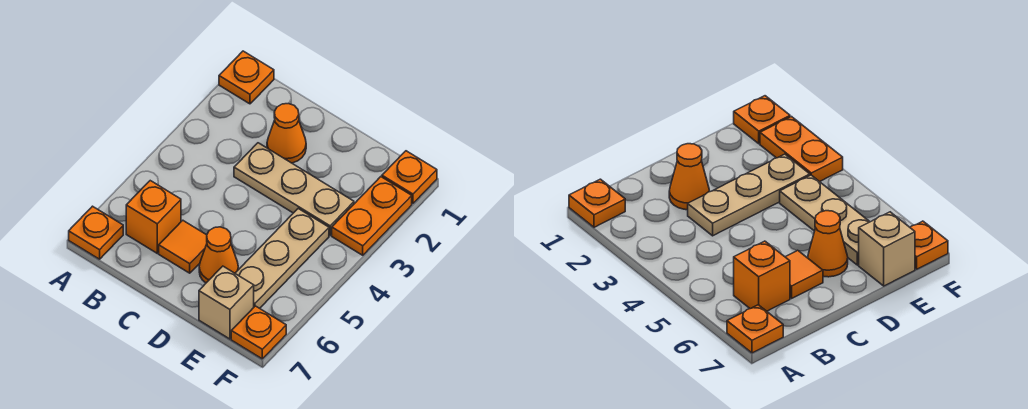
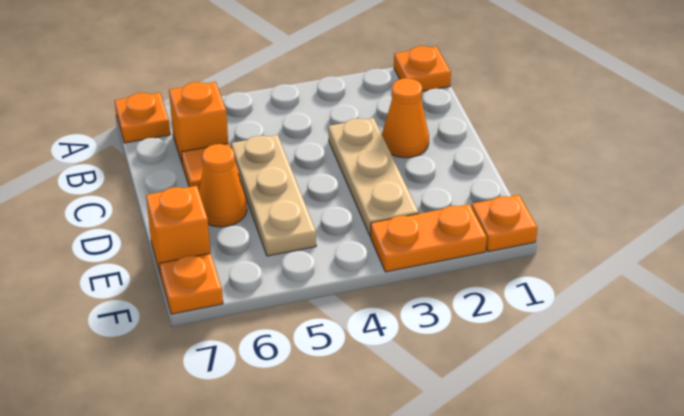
tan 1x3 plate [235,209,329,308] -> tan 1x3 plate turned to [231,135,316,256]
tan 1x1 brick [199,266,254,339] -> orange 1x1 brick [146,186,210,276]

